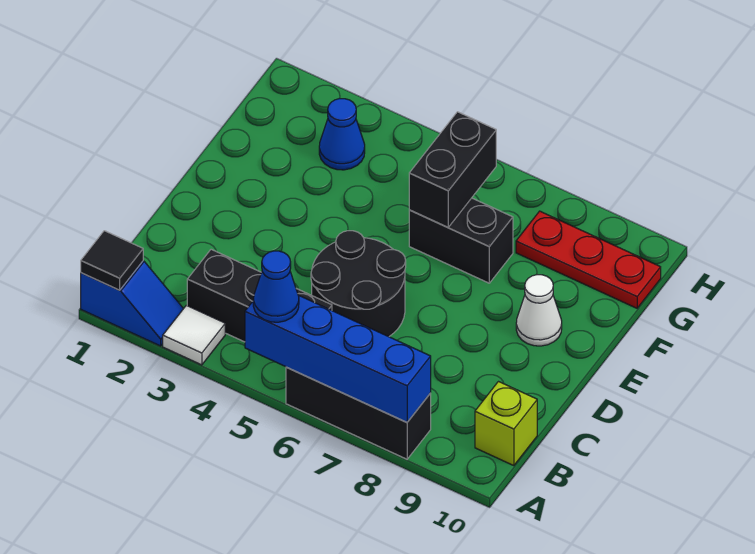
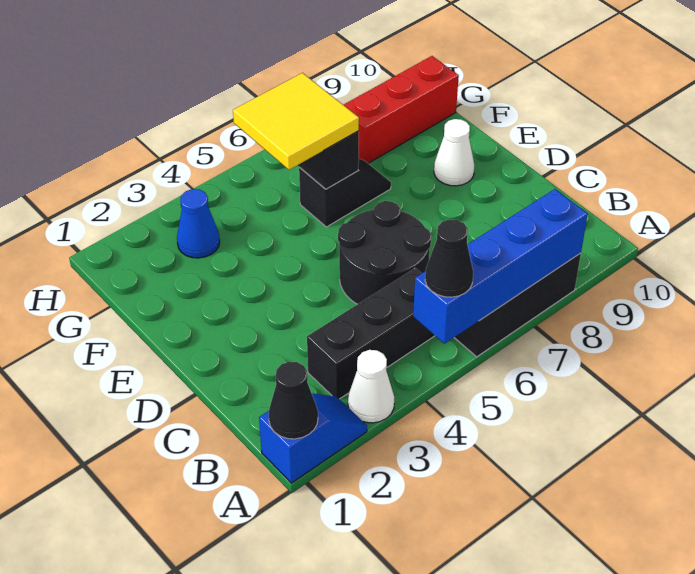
black 1x1 tile [81,231,143,290] -> black 1x1 cone [269,362,318,439]
white 1x1 tile [163,305,225,365] -> white 1x1 cone [348,350,394,423]
blue 1x1 cone [253,251,299,322] -> black 1x1 cone [425,219,473,297]
lime 1x1 brick [475,382,537,466] -> none
none -> yellow 2x2 tile [233,73,359,170]
black 1x2 brick [409,198,513,283] -> black 1x2 slope [299,159,391,227]
red 1x3 plate [516,211,661,308] -> red 1x3 brick [344,56,459,163]

